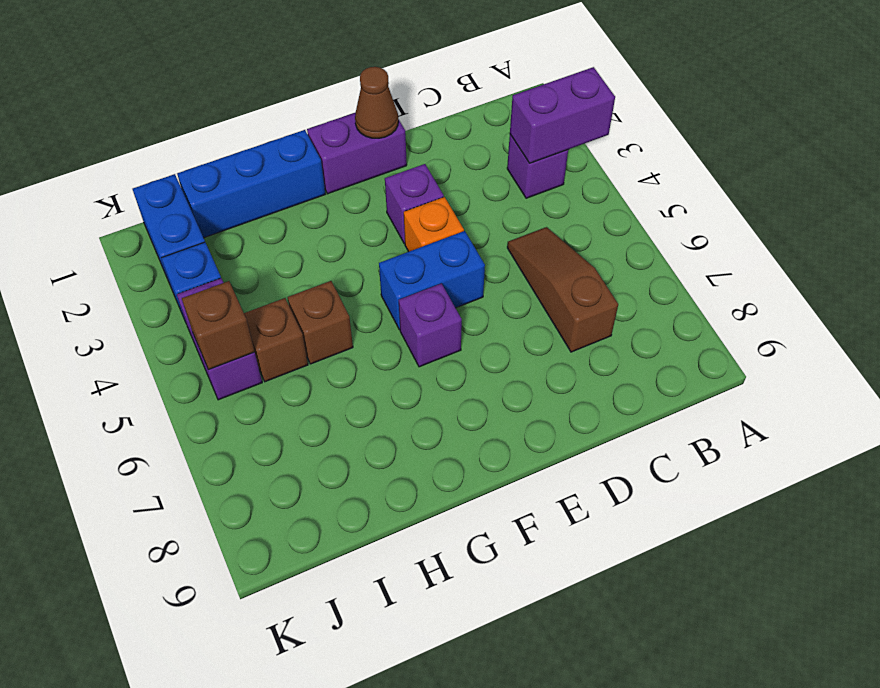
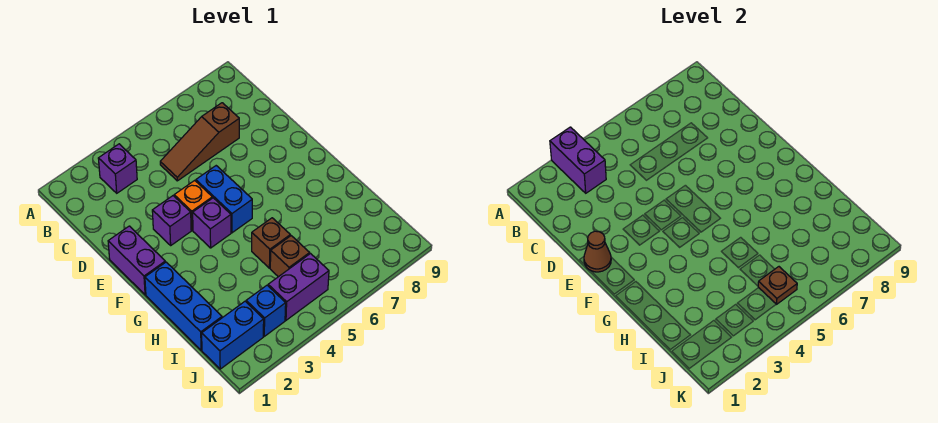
purple 1x1 brick [399,283,462,367] -> purple 1x1 brick moved to [193,198,231,248]
brown 1x1 brick [182,281,255,370] -> brown 1x1 plate [758,267,797,304]

